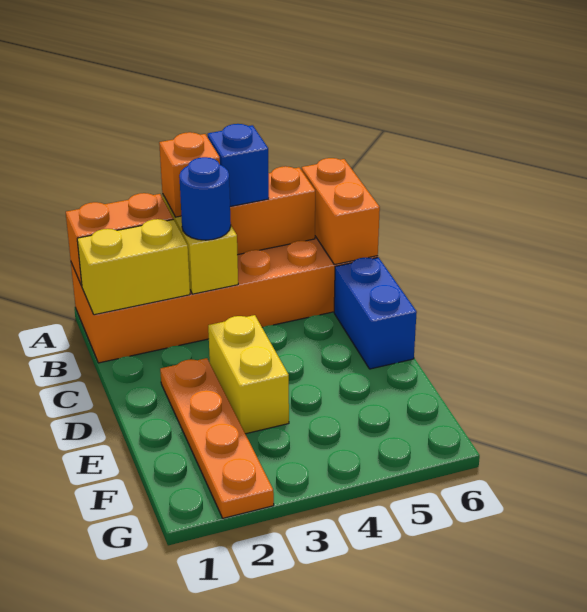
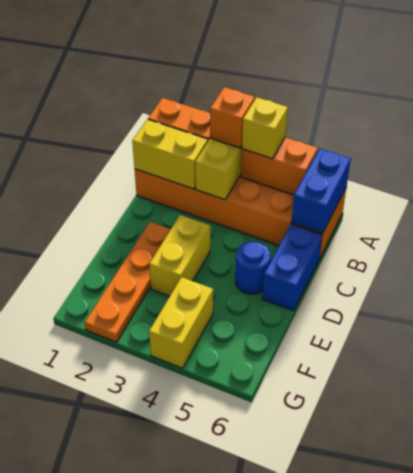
blue 1x1 brick [208,124,269,207] -> yellow 1x1 brick [242,97,288,159]
orange 1x2 brick [302,158,380,265] -> blue 1x2 brick [291,148,351,233]
blue 1x1 round brick [179,157,231,240] -> blue 1x1 round brick moved to [235,242,270,294]
none -> yellow 1x2 brick [149,277,213,368]

